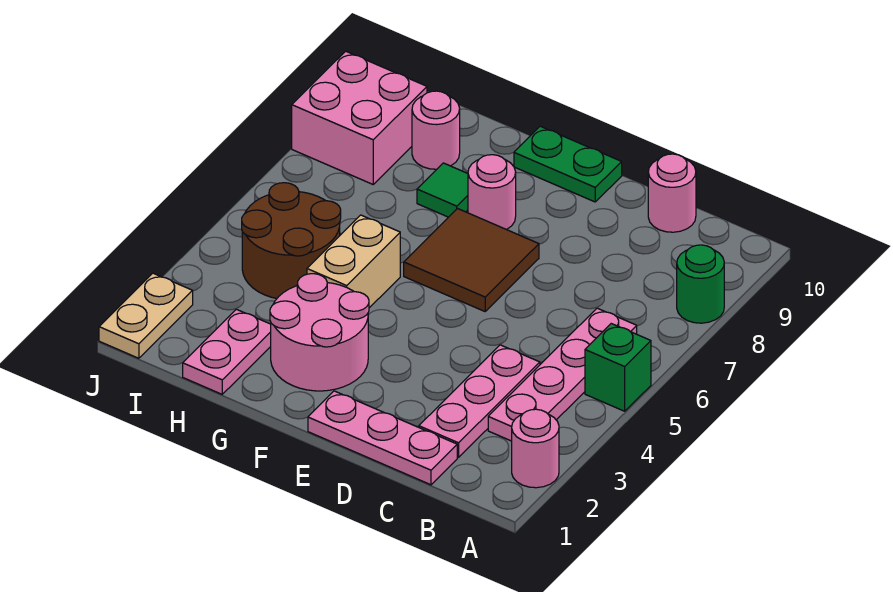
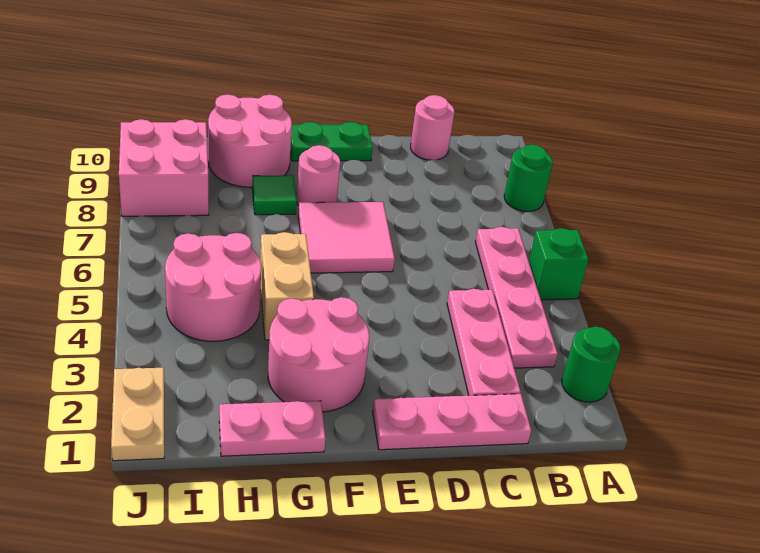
pink 1x1 round brick [512,409,559,488] -> green 1x1 round brick [562,327,620,402]
brown 2x2 tile [404,209,539,311] -> pink 2x2 tile [298,202,395,273]
pink 1x2 plate [183,309,271,394] -> pink 1x2 plate turned to [219,401,325,456]
brown 2x2 round brick [242,183,341,299] -> pink 2x2 round brick [165,233,261,341]
pink 1x1 round brick [412,91,460,169] -> pink 2x2 round brick [208,94,292,187]

